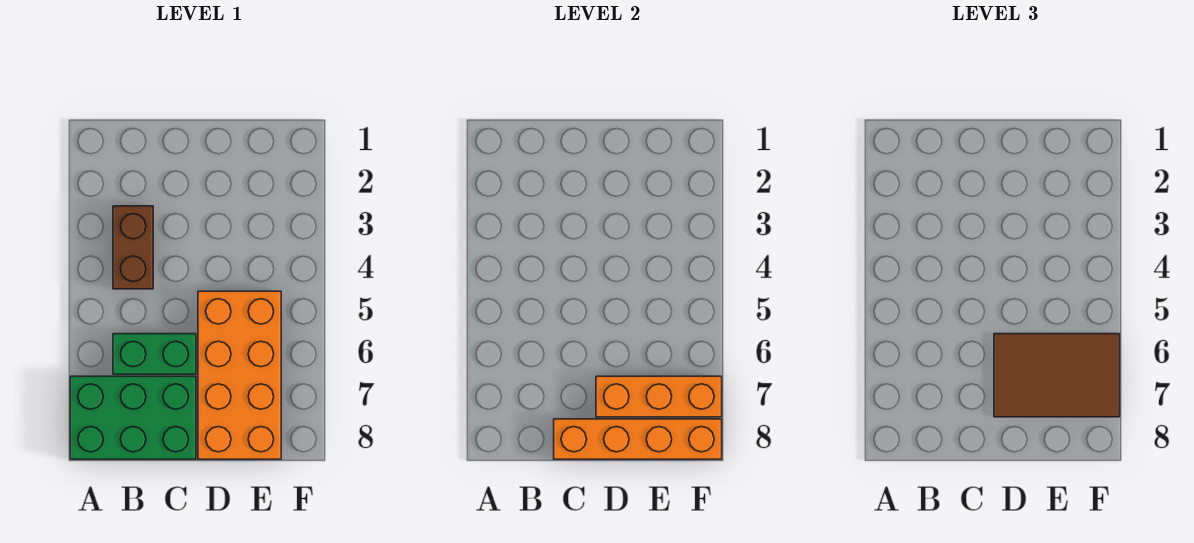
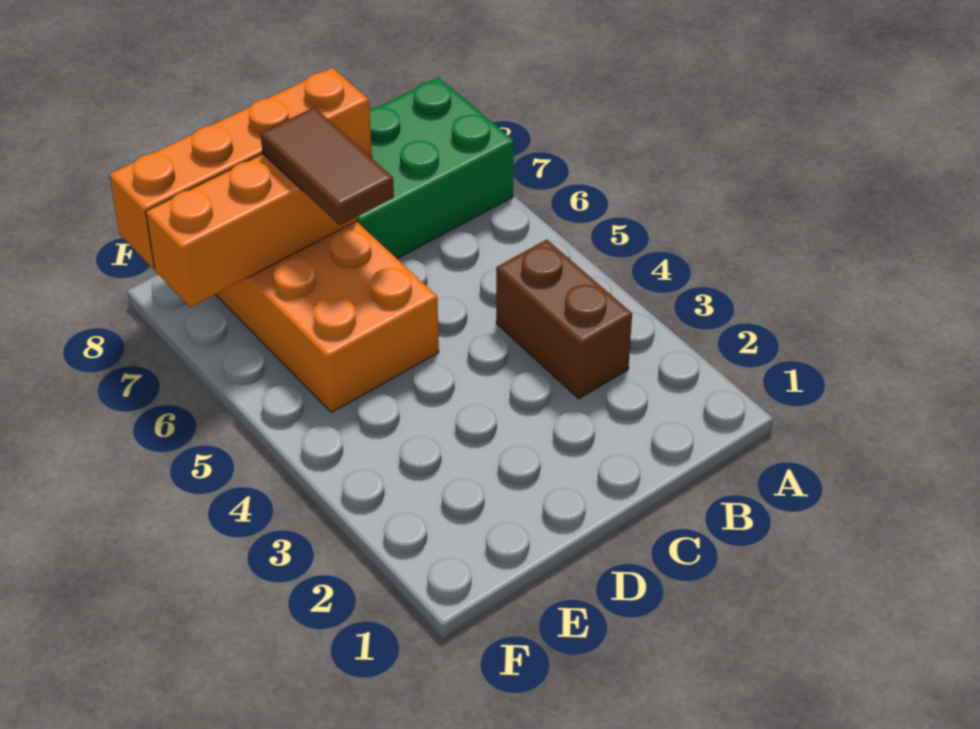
green 1x2 brick [113,334,196,374] -> none
brown 2x3 tile [994,334,1120,417] -> brown 1x2 tile [260,107,394,225]

